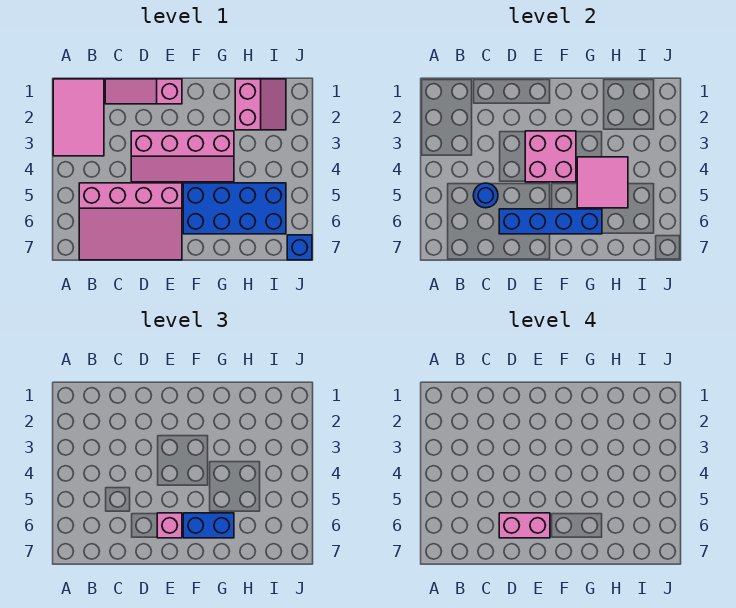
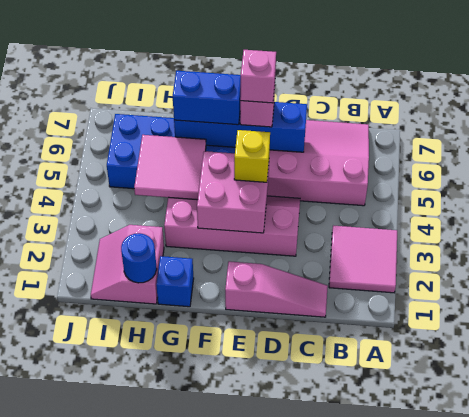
pink 2x3 tile [53,79,104,156] -> pink 2x2 tile [329,226,397,293]
blue 1x1 round brick [473,183,498,208] -> blue 1x1 round brick moved to [121,233,157,283]
pink 1x2 brick [499,513,550,538] -> pink 1x1 brick [240,50,276,103]
none -> yellow 1x1 brick [234,130,270,182]
blue 1x1 brick [287,235,312,260] -> blue 1x1 brick moved to [156,256,194,307]

